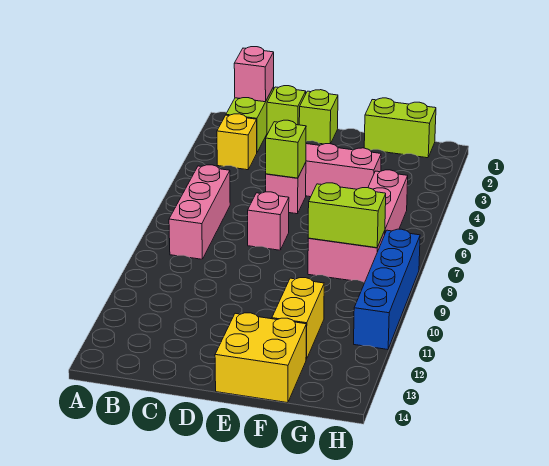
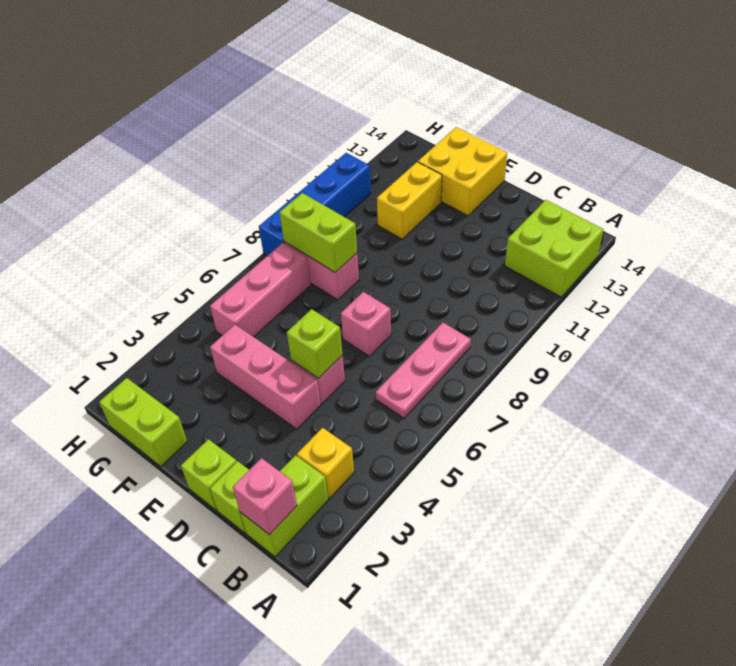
none -> lime 2x2 brick [505,200,603,297]
pink 1x3 brick [169,165,230,259] -> pink 1x3 plate [376,323,471,418]

